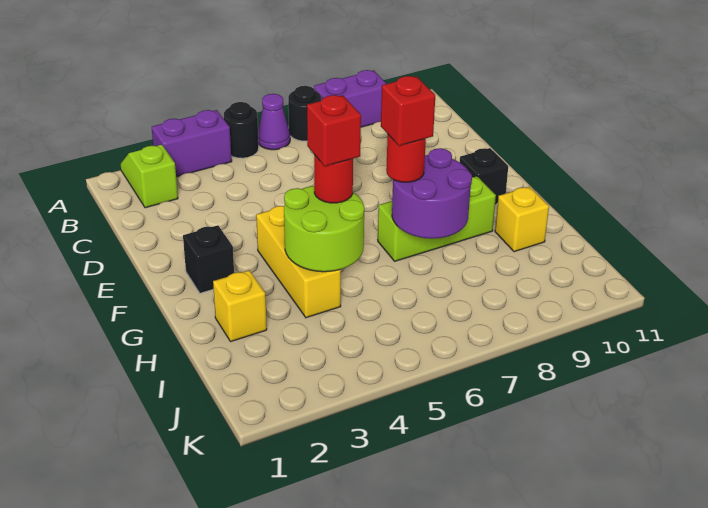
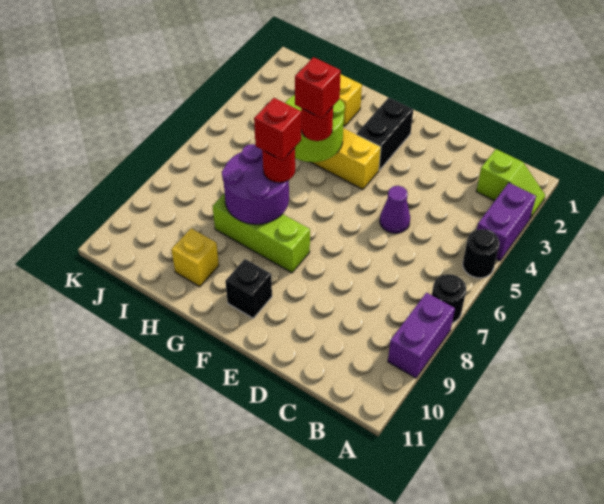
purple 1x1 cone [258,94,290,150] -> purple 1x1 cone moved to [380,186,410,233]
black 1x1 brick [183,225,234,293] -> black 1x2 brick [357,98,413,170]
lime 1x3 brick [378,176,496,261] -> lime 1x3 brick turned to [213,193,310,273]

